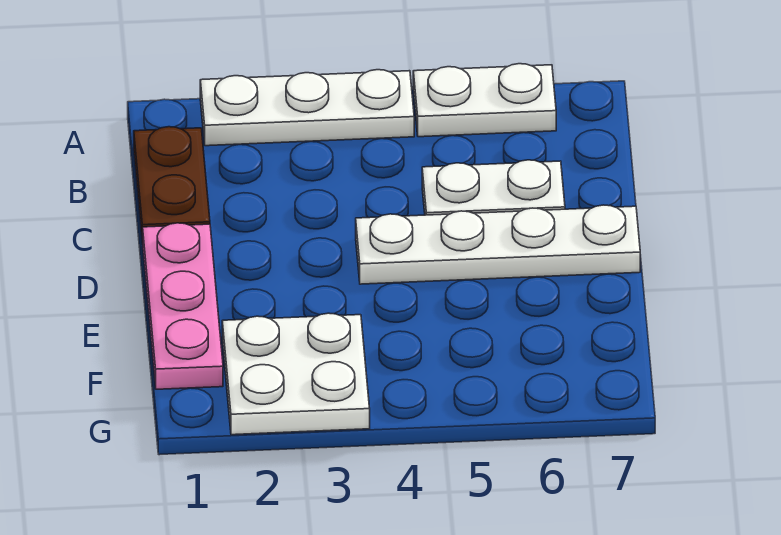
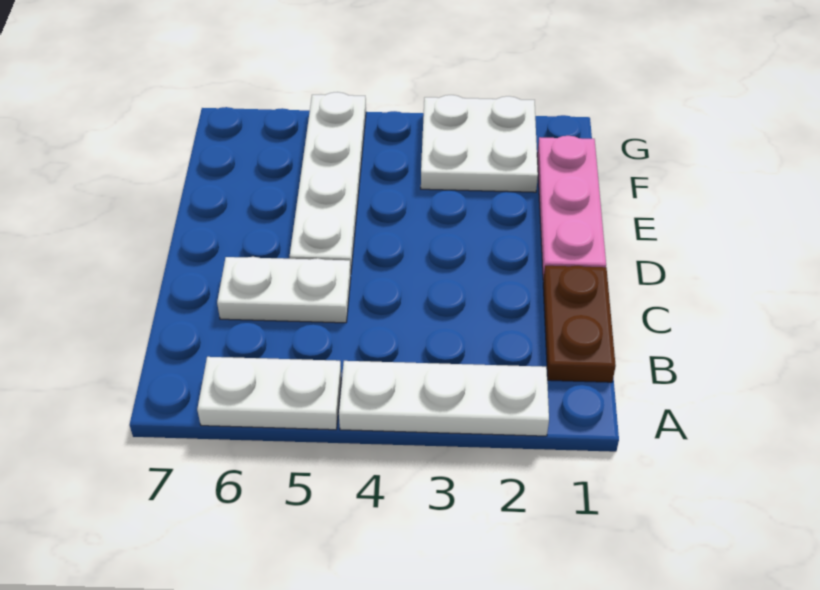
white 1x4 plate [356,205,640,284] -> white 1x4 plate turned to [290,92,366,272]

